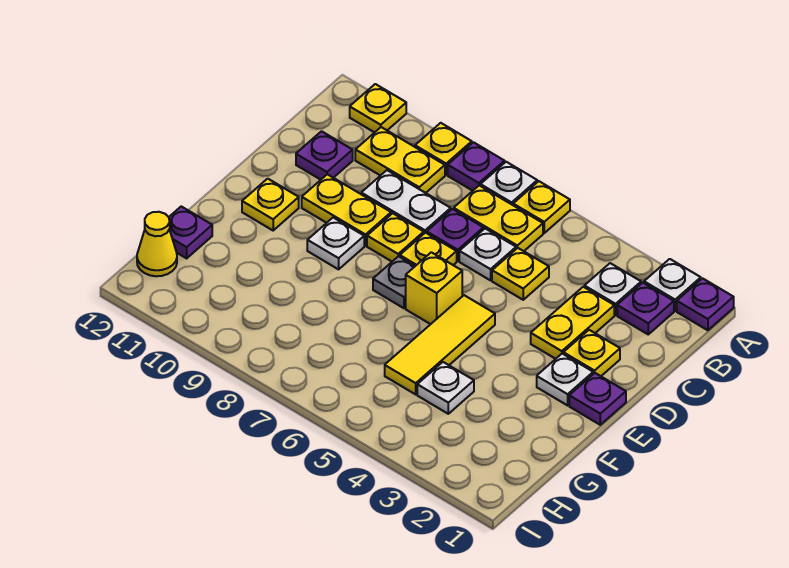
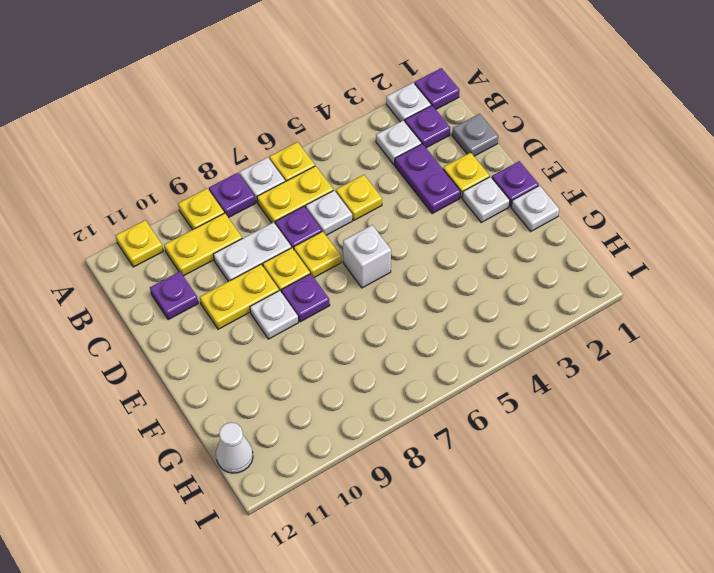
yellow 1x2 plate [531,287,614,359] -> purple 1x2 plate [395,144,461,213]
yellow 1x3 tile [385,295,495,394] -> none
yellow 1x1 brick [406,252,462,324] -> white 1x1 brick [343,225,391,288]
grey 1x1 plate [373,256,415,308] -> grey 1x1 plate moved to [452,114,498,156]
yellow 1x1 plate [242,179,299,230] -> none
white 1x1 plate [417,362,474,414] -> white 1x1 plate moved to [511,185,559,231]
purple 1x1 plate [169,206,212,258] -> purple 1x1 plate moved to [281,274,330,322]
yellow 1x1 cone [137,212,177,276] -> white 1x1 cone [216,423,253,473]

